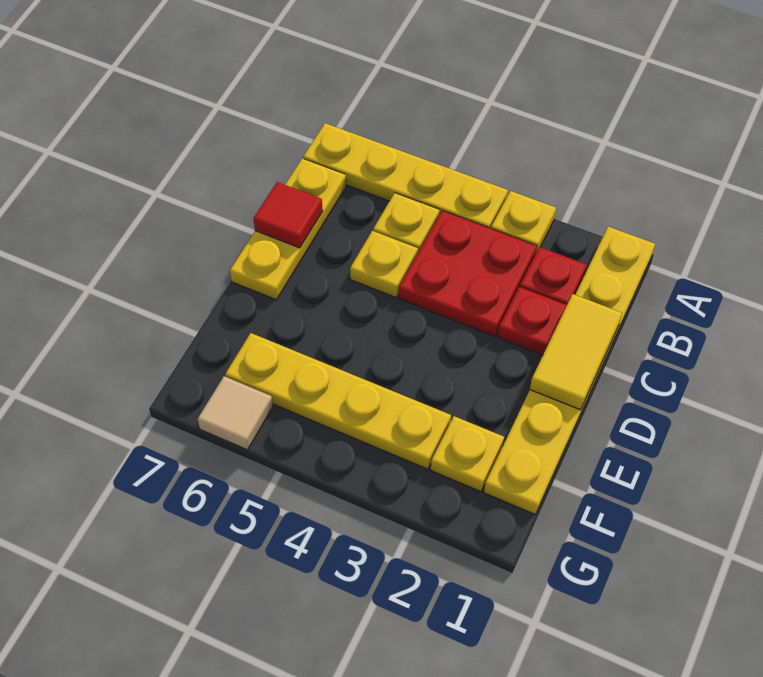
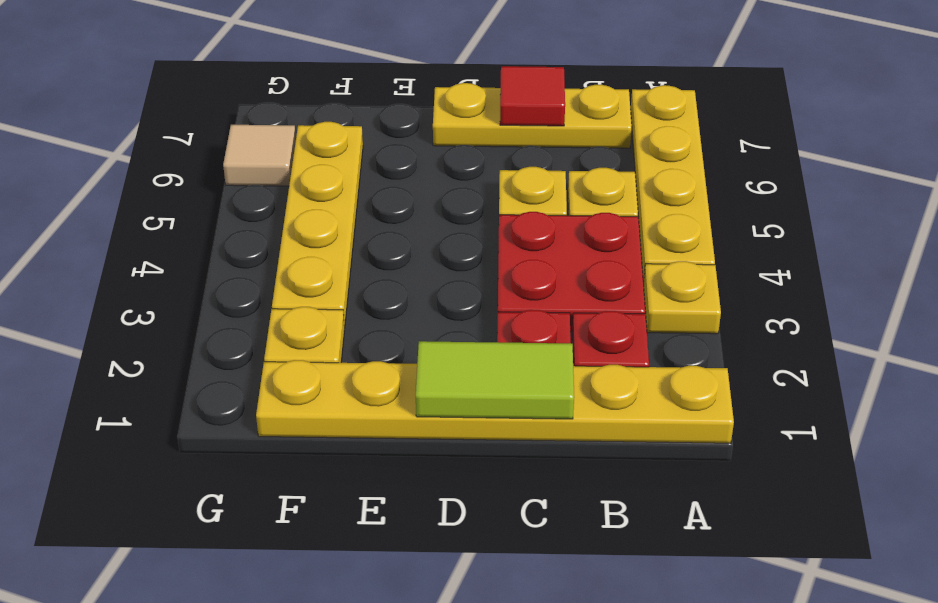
yellow 1x2 tile [530,294,622,410] -> lime 1x2 tile [416,341,574,419]

